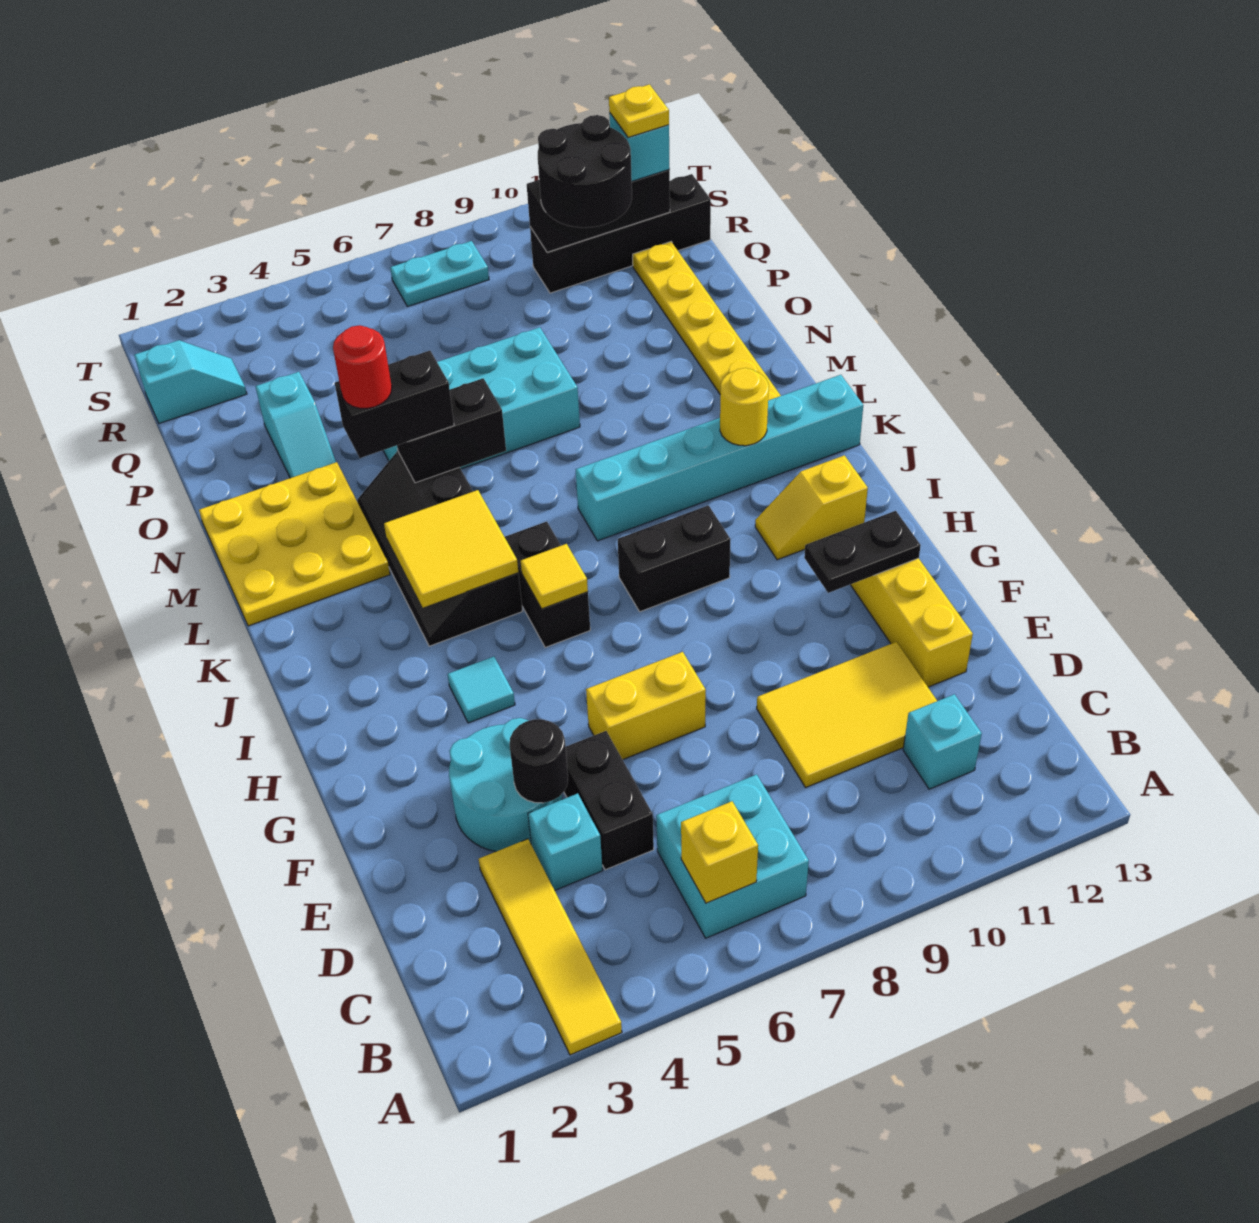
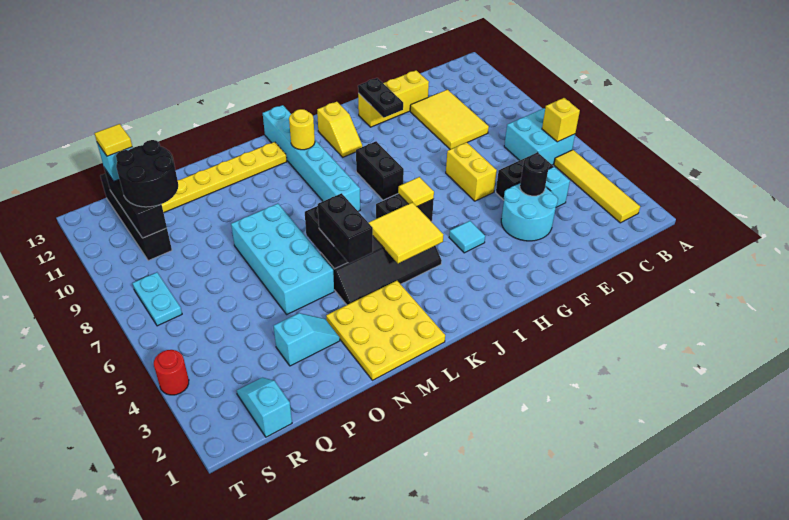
yellow 1x4 tile [479,839,622,1055] -> yellow 1x4 tile turned to [554,150,640,223]
cyan 1x1 brick [903,694,982,789] -> none
red 1x1 round brick [333,325,392,408] -> red 1x1 round brick moved to [154,350,189,395]
yellow 1x1 plate [609,84,669,137] -> yellow 1x1 tile [95,124,132,156]

